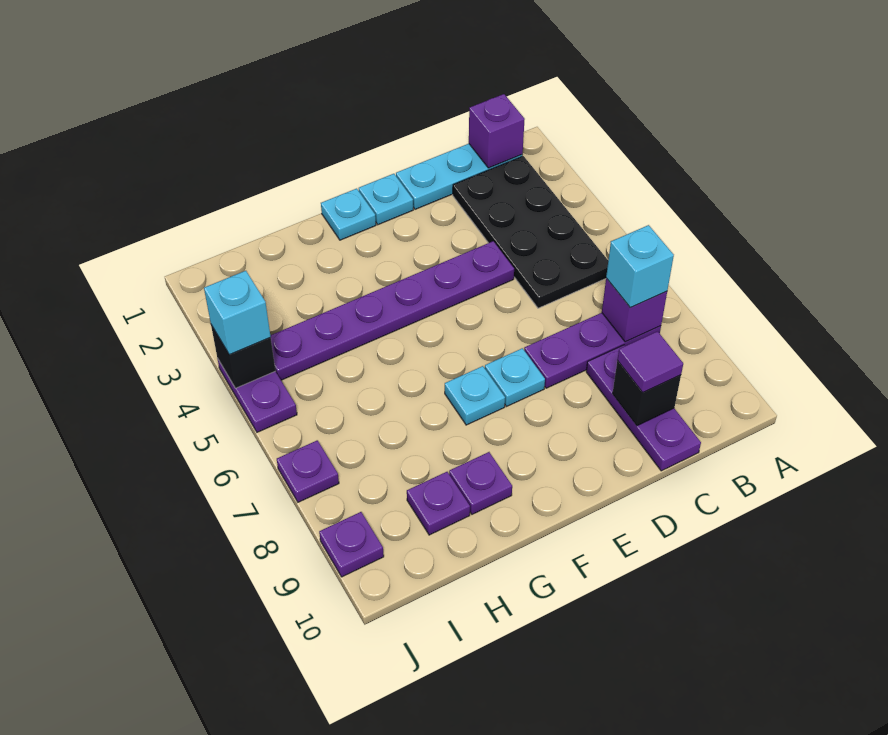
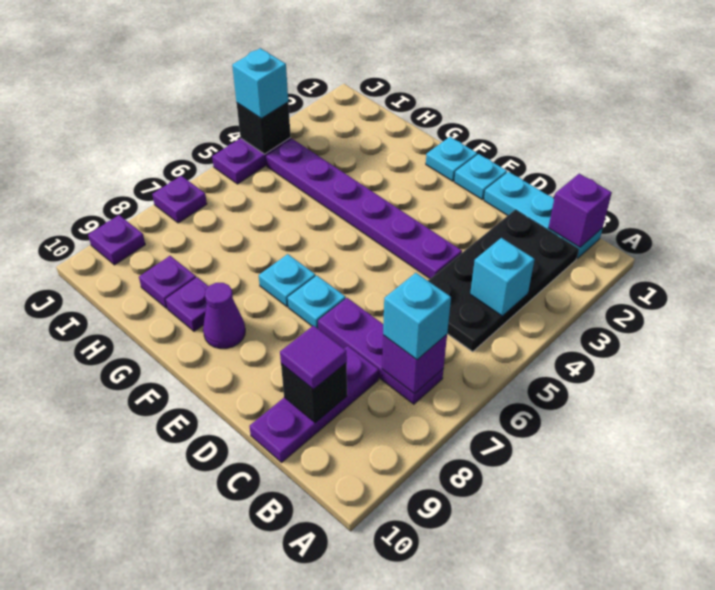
none -> cyan 1x1 brick [470,238,535,316]
none -> purple 1x1 cone [203,283,245,349]

